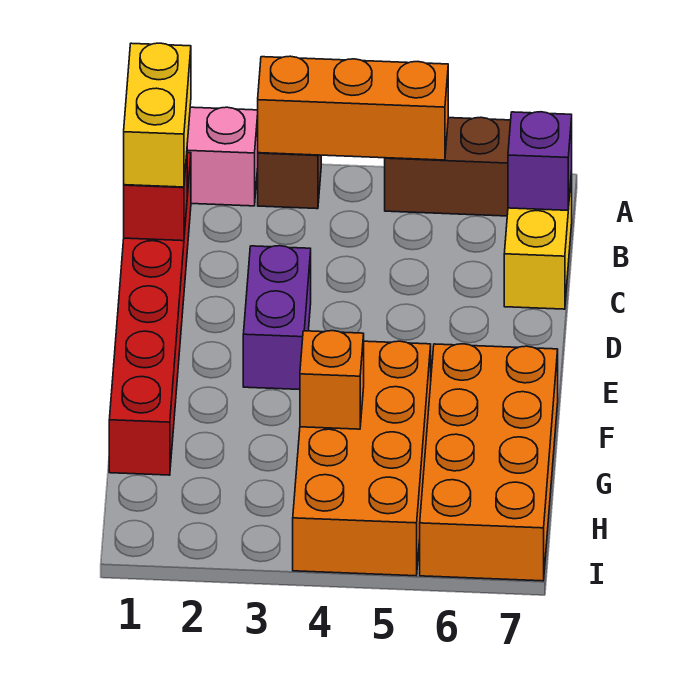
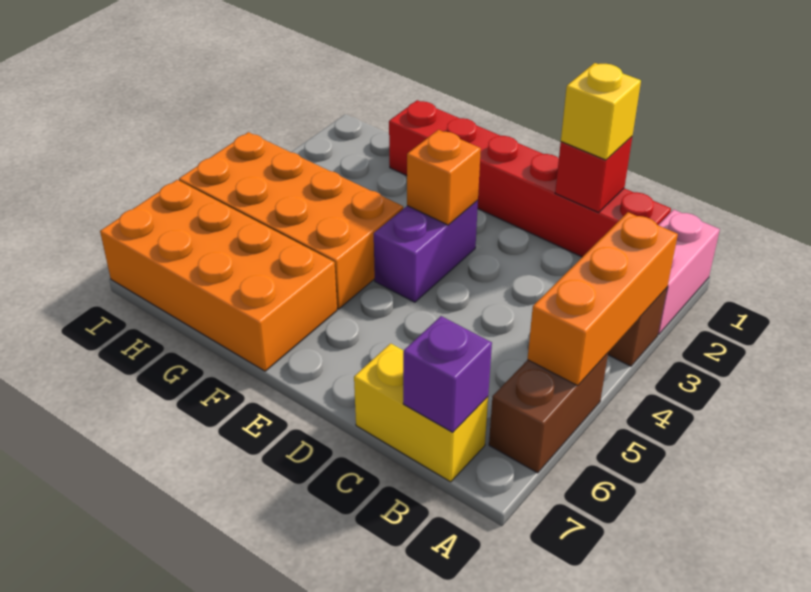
yellow 1x2 brick [124,43,191,187] -> yellow 1x1 brick [561,63,641,160]
purple 1x2 brick [243,246,311,390] -> purple 1x2 brick turned to [374,200,478,302]
orange 1x1 brick [300,331,364,429] -> orange 1x1 brick moved to [407,130,481,225]

